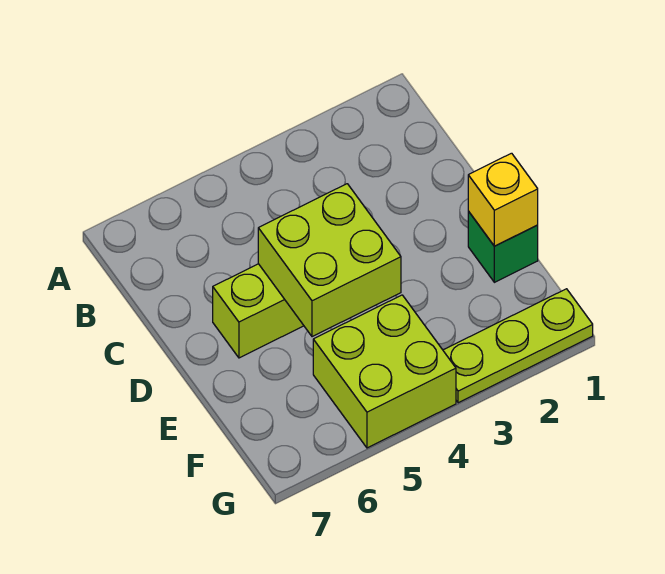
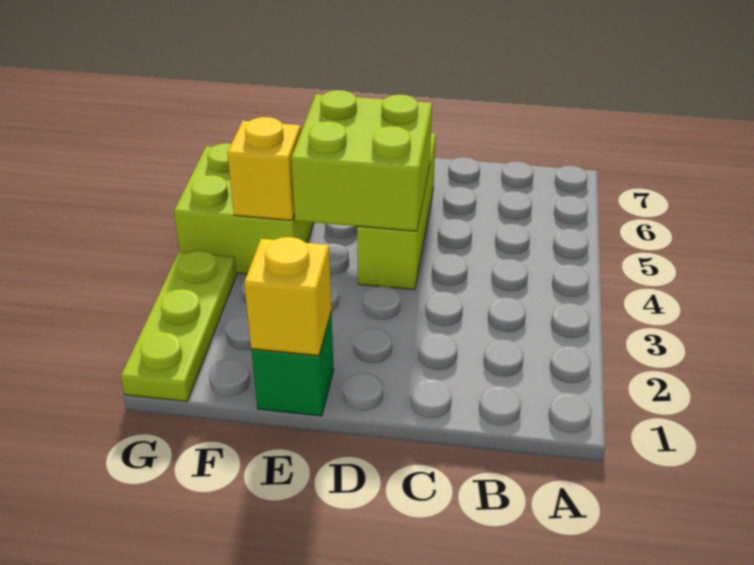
none -> yellow 1x1 brick [227,117,301,220]

